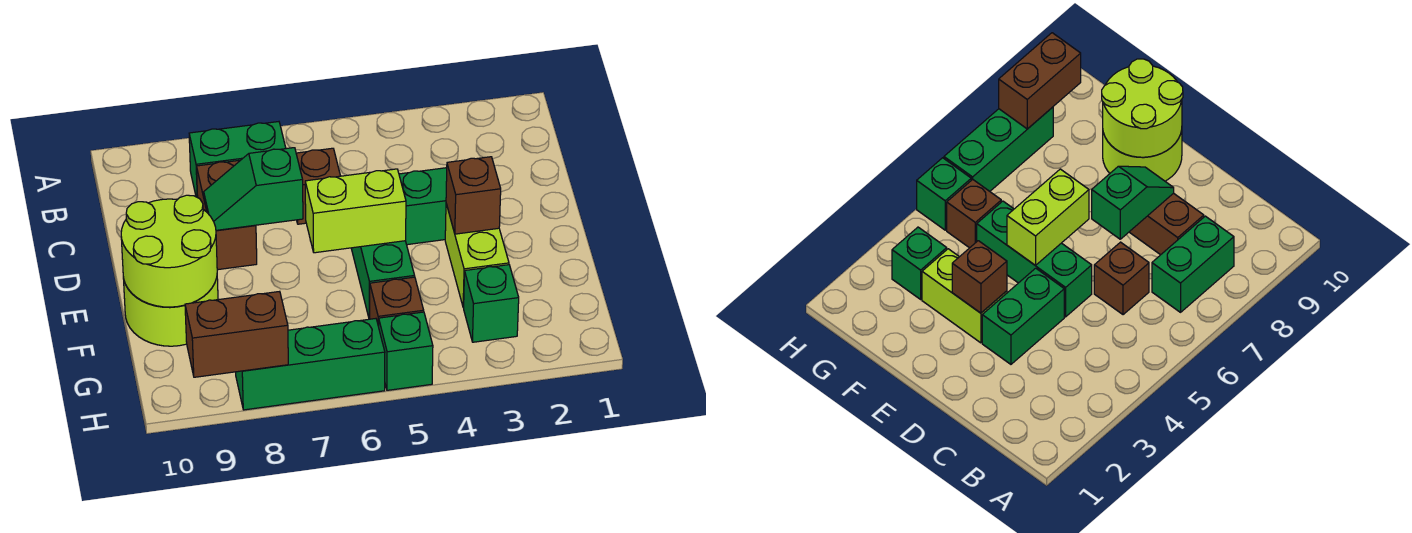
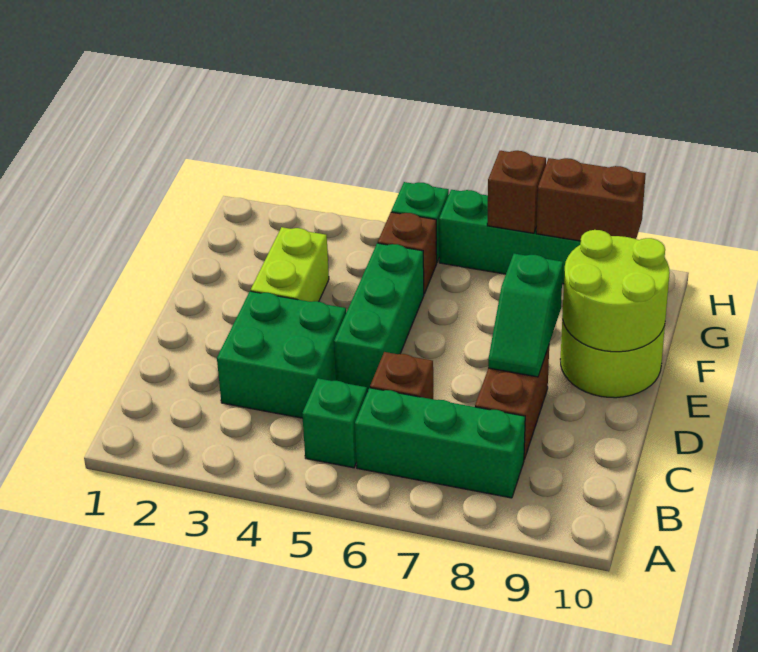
green 1x2 brick [189,122,286,197] -> green 1x3 brick [355,388,525,498]
green 1x2 brick [399,168,447,245] -> green 2x2 brick [217,291,346,418]
green 1x2 slope [204,148,303,230] -> green 1x2 slope turned to [488,254,563,377]
brown 1x1 brick [446,157,501,234] -> brown 1x1 brick moved to [487,151,546,233]
lime 1x2 brick [305,169,406,253] -> none
green 1x1 brick [464,265,519,342] -> green 1x1 brick moved to [302,378,367,468]

